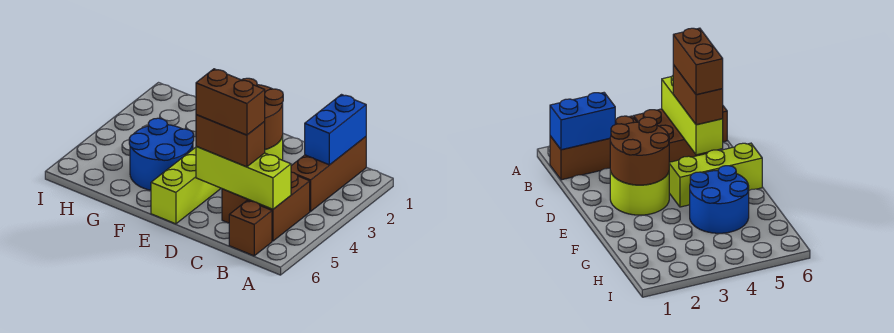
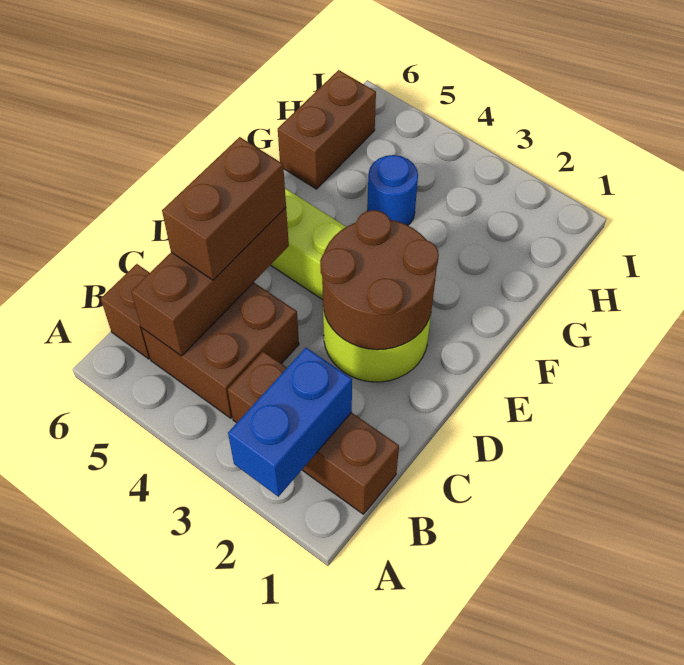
blue 1x2 brick [305,95,366,165] -> blue 1x2 brick turned to [228,348,352,497]
lime 1x3 brick [196,146,291,209] -> brown 1x3 brick [131,207,289,356]
brown 1x2 brick [196,69,265,135] -> brown 1x2 brick moved to [278,70,376,189]
blue 2x2 round brick [129,118,194,190] -> blue 1x1 round brick [367,155,418,225]

